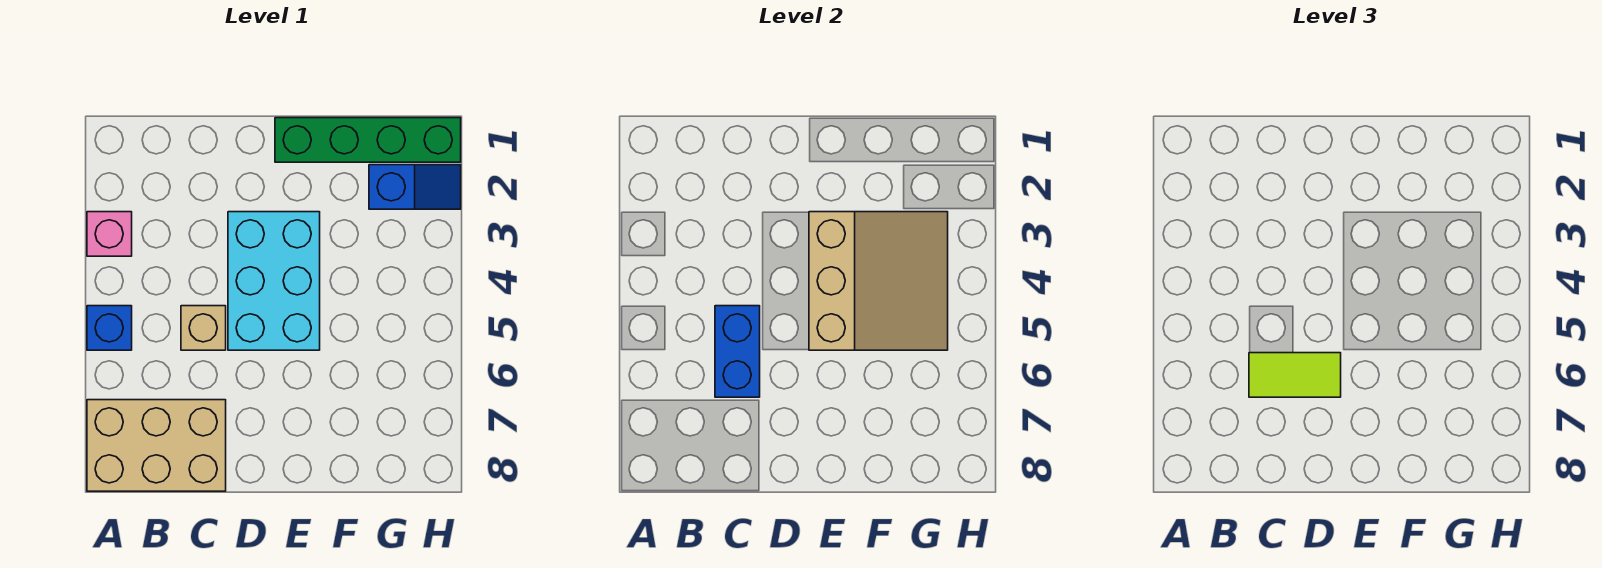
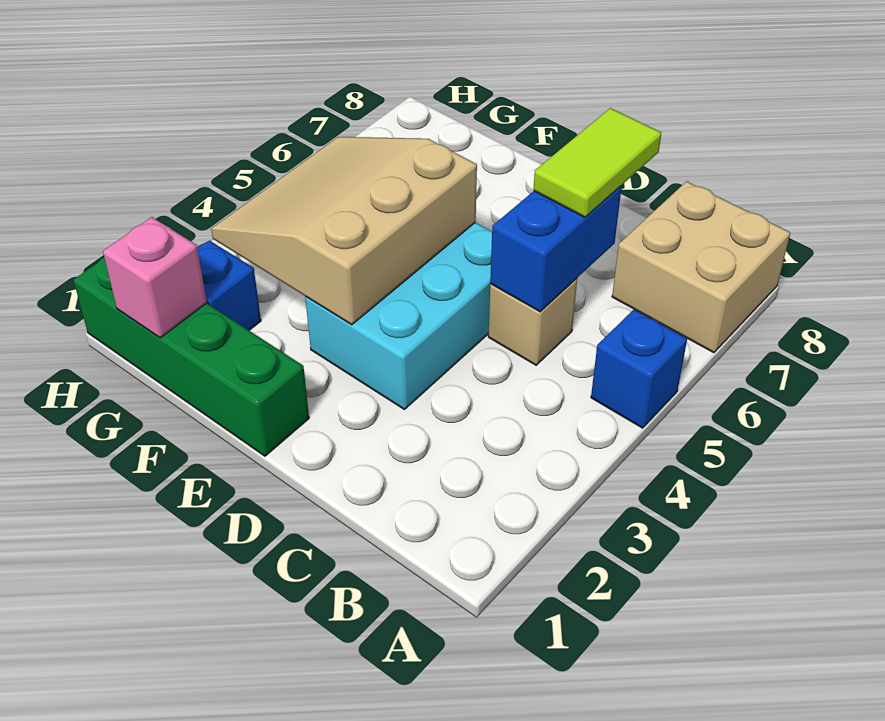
pink 1x1 brick [87,212,132,256] -> pink 1x1 brick moved to [103,217,207,338]
tan 2x3 brick [87,400,226,491] -> tan 2x2 brick [612,181,790,353]
lime 1x2 tile [1249,353,1341,397] -> lime 1x2 tile turned to [534,108,661,217]

